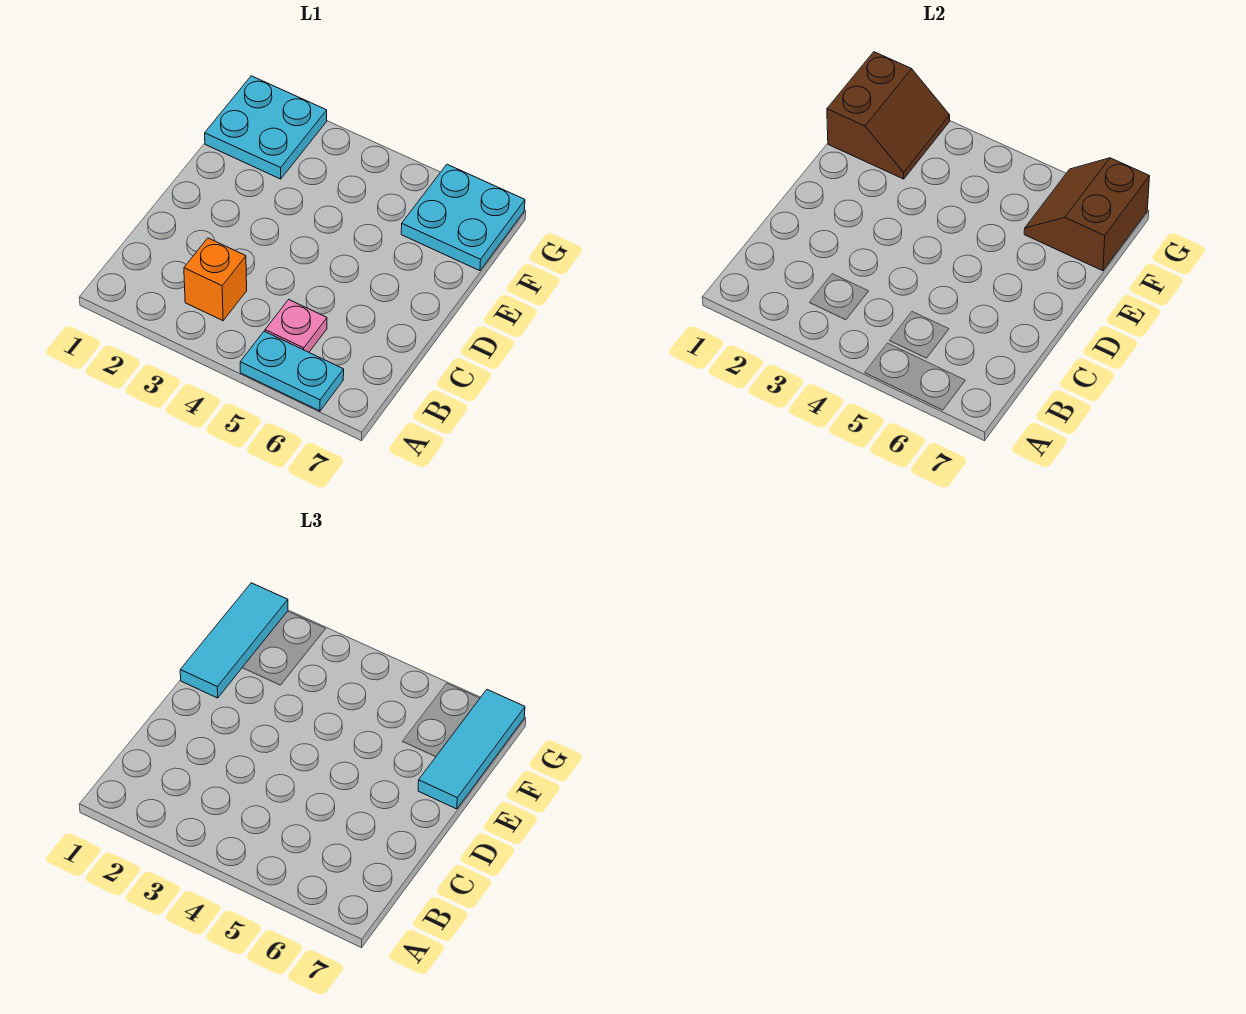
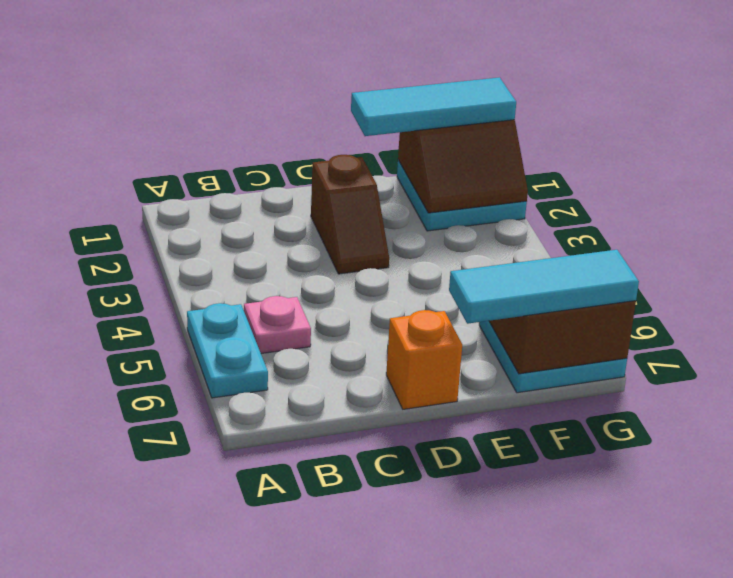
orange 1x1 brick [184,238,247,321] -> orange 1x1 brick moved to [386,310,462,409]
none -> brown 1x2 slope [311,155,389,274]

